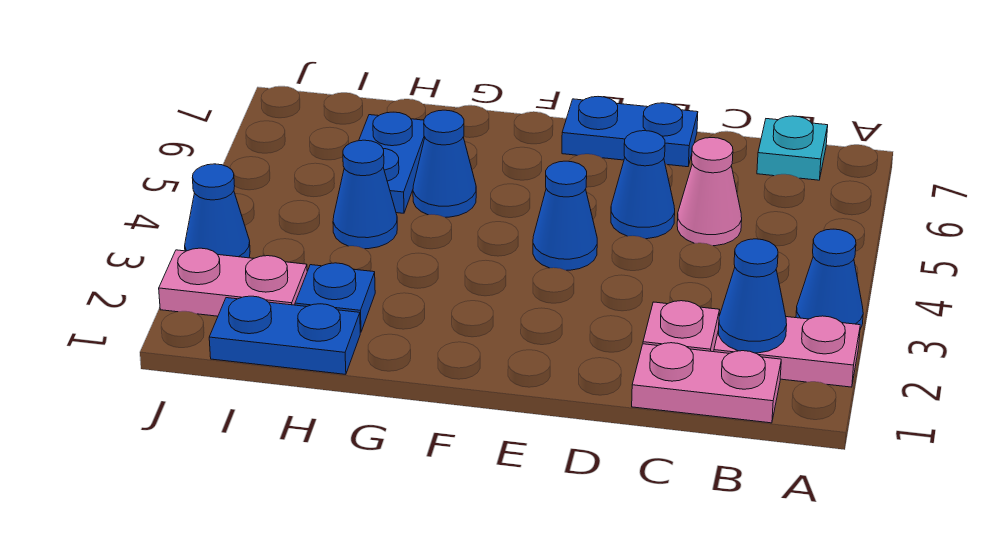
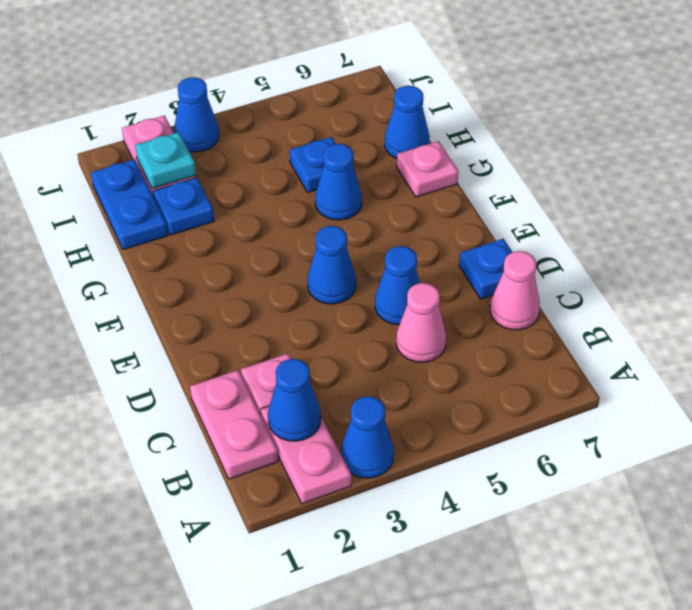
cyan 1x1 plate [757,116,828,180] -> cyan 1x1 plate moved to [135,132,196,188]
none -> pink 1x1 cone [490,251,540,330]
blue 1x2 plate [562,97,698,167] -> blue 1x1 plate [459,239,512,299]
none -> pink 1x1 plate [397,141,458,197]
blue 1x1 cone [333,140,397,249] -> blue 1x1 cone moved to [385,86,430,158]
blue 1x2 plate [359,112,425,213] -> blue 1x1 plate [290,137,336,193]

